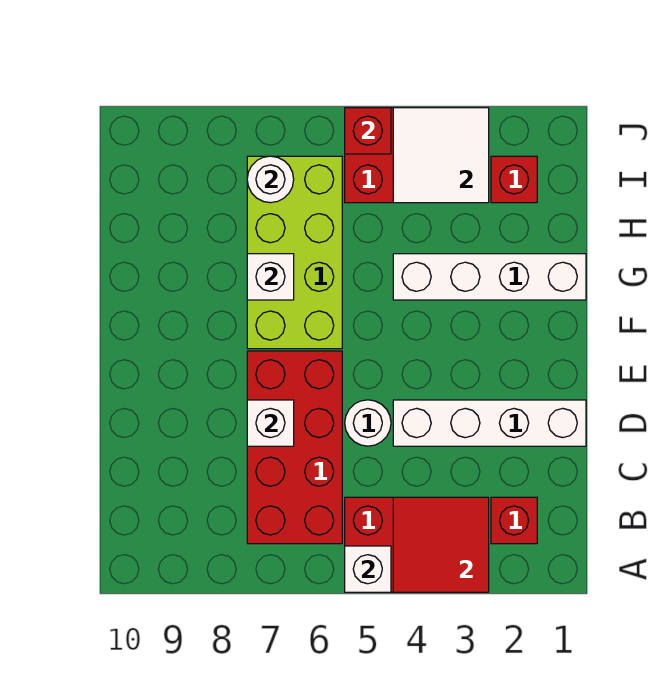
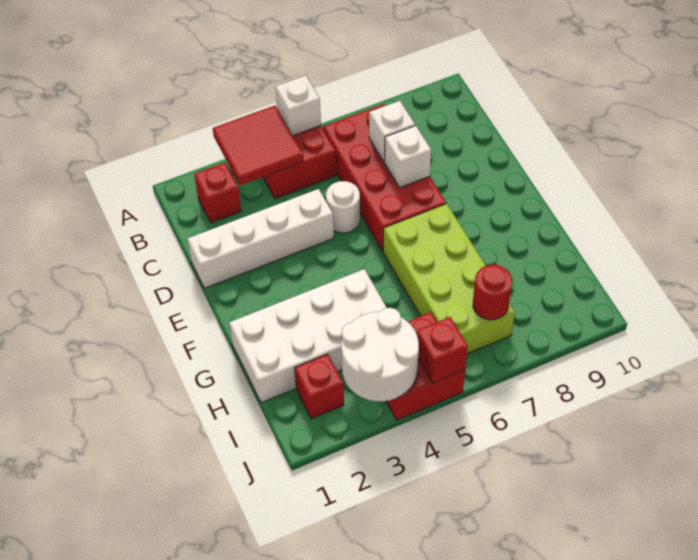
white 1x4 brick [393,254,586,300] -> white 2x4 brick [229,269,387,403]
white 1x1 brick [247,254,294,300] -> white 1x1 brick moved to [369,101,415,162]
white 2x2 tile [393,108,489,203] -> white 2x2 round brick [341,308,419,401]
white 1x1 round brick [247,156,294,203] -> red 1x1 round brick [473,265,512,320]

